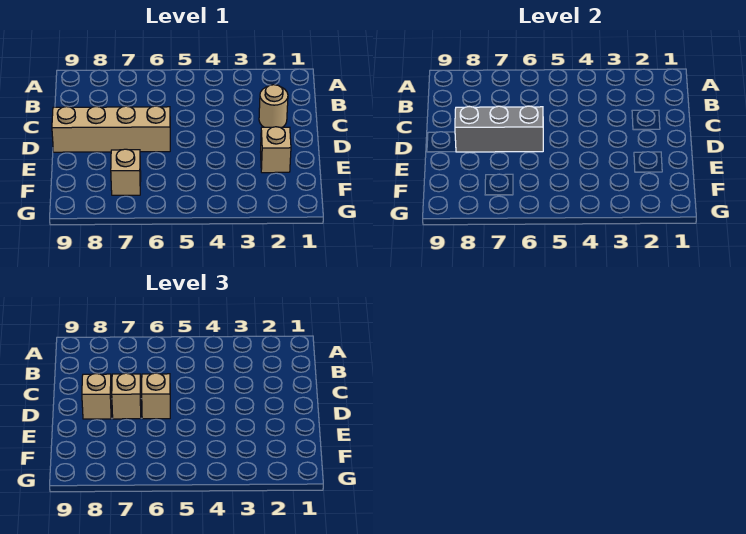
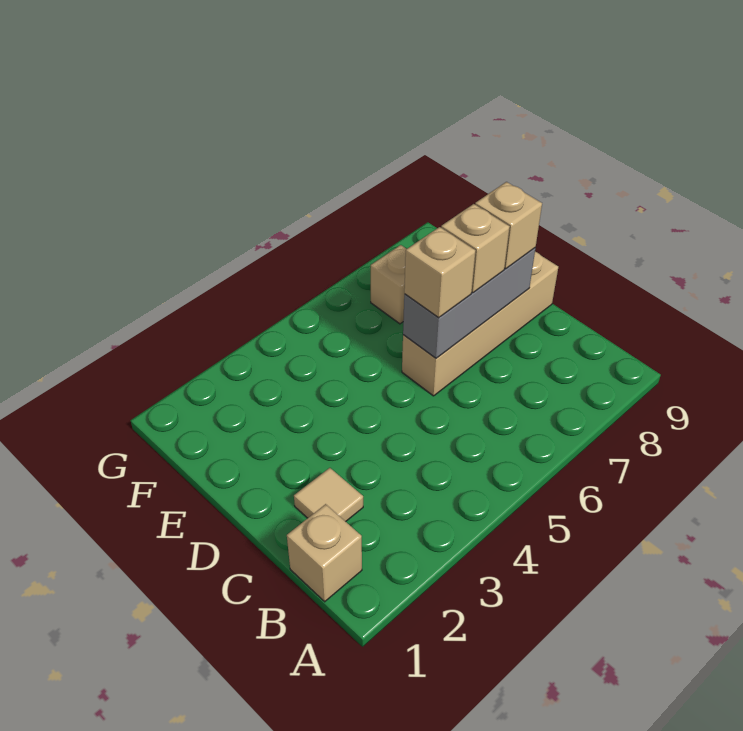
tan 1x1 round brick [259,85,288,127] -> tan 1x1 tile [294,468,363,522]
tan 1x1 brick [261,127,291,173] -> tan 1x1 brick moved to [287,504,362,602]

